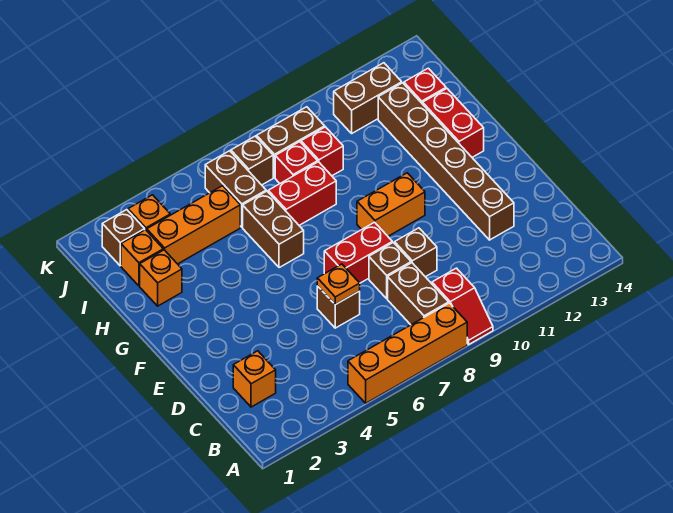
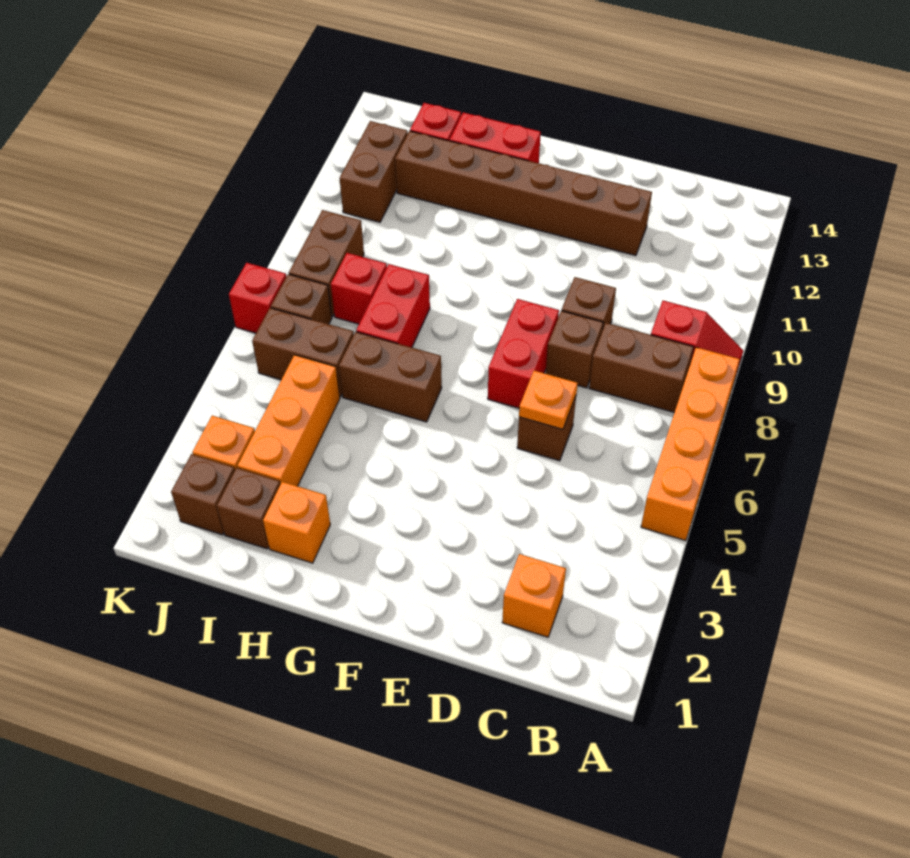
orange 1x2 brick [357,173,425,236] -> none
orange 1x1 brick [121,230,163,286] -> brown 1x1 brick [217,468,281,549]
red 1x1 brick [301,127,343,176] -> red 1x1 brick moved to [229,263,286,333]

